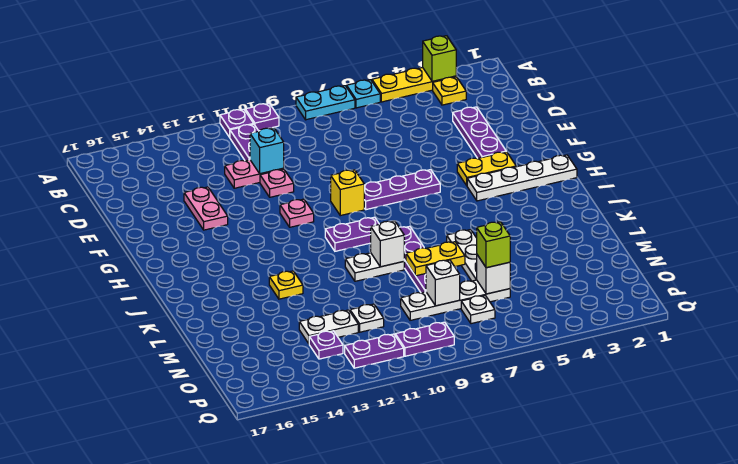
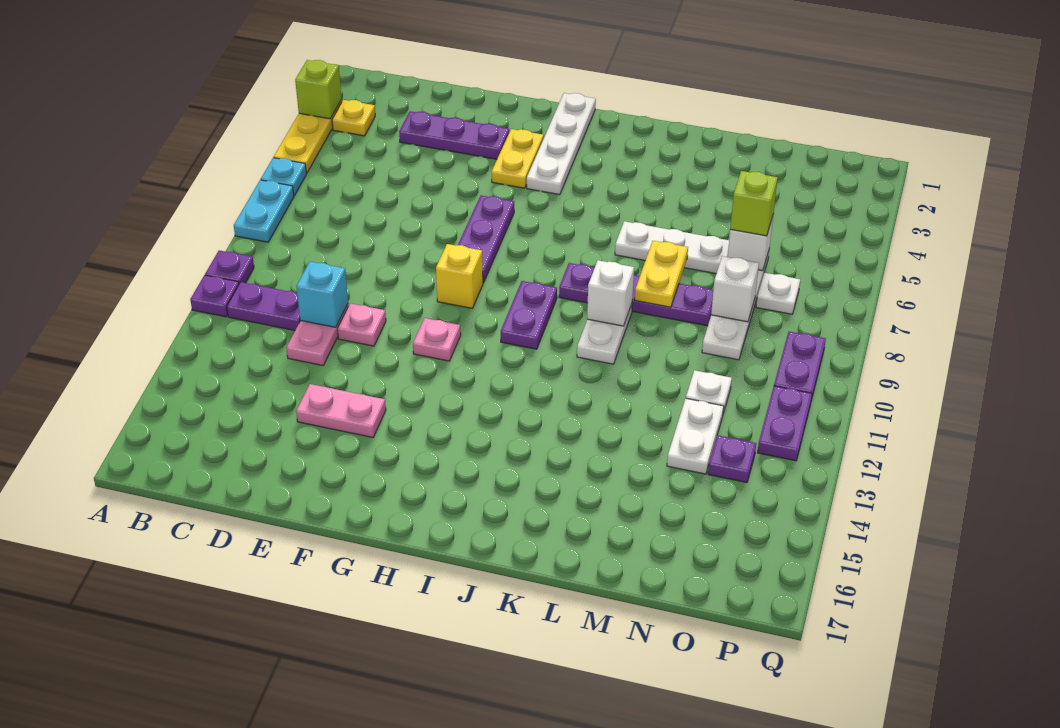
yellow 1x1 plate [269,271,303,299] -> none

